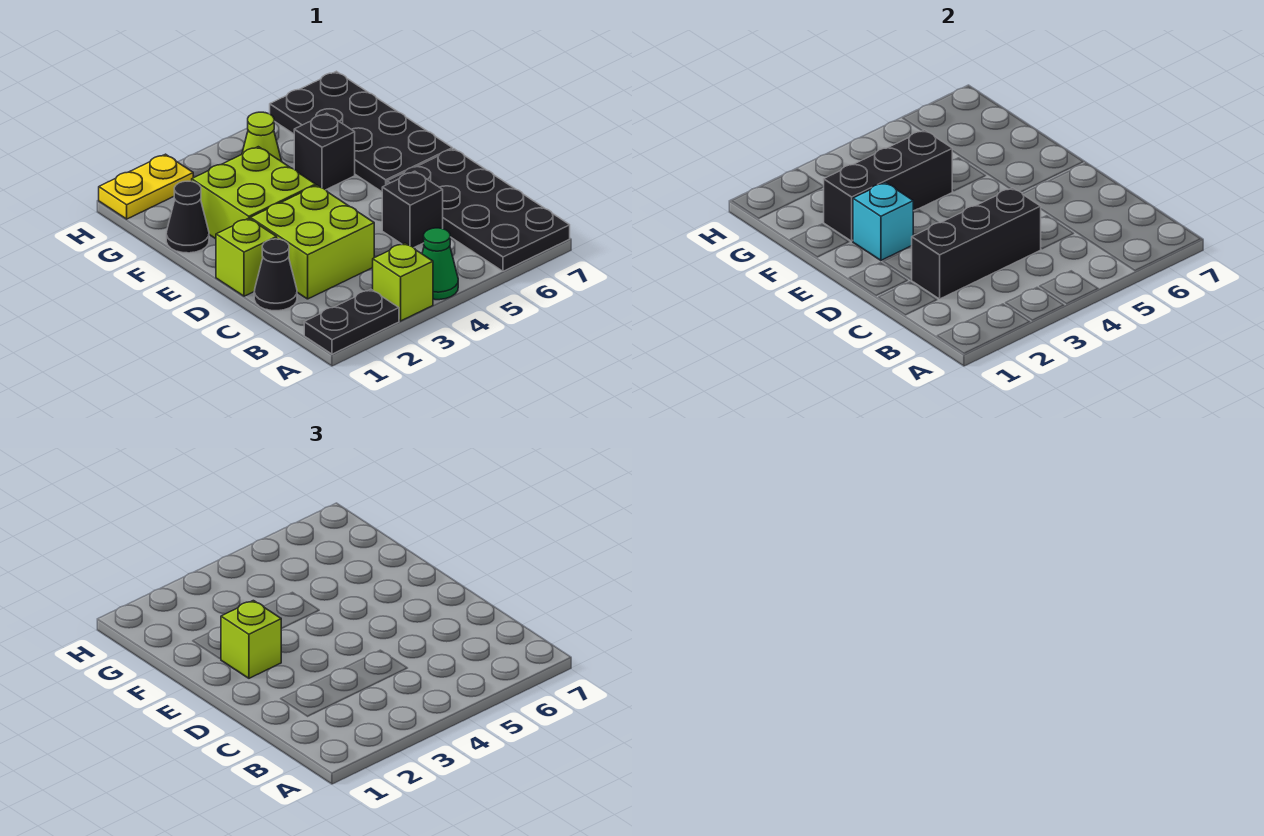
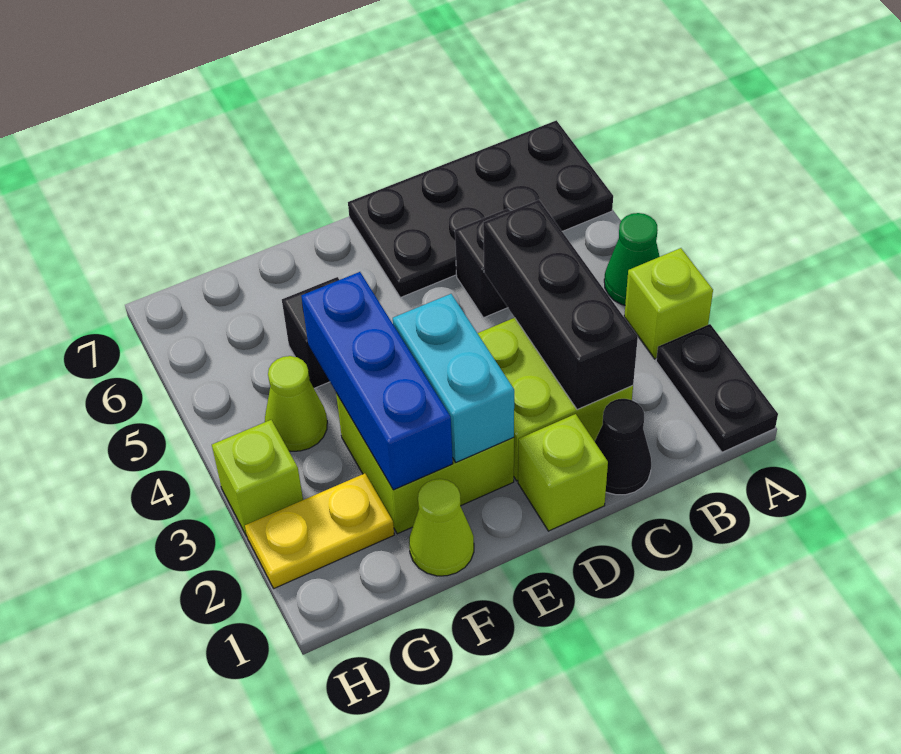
cyan 1x1 brick [853,183,913,260] -> cyan 1x2 brick [393,294,514,462]
lime 1x1 brick [221,601,282,678] -> lime 1x1 brick moved to [212,420,303,536]
black 2x4 plate [270,71,452,192] -> none
black 1x1 cone [166,181,209,253] -> lime 1x1 cone [409,479,474,576]
black 1x3 brick [824,130,952,241] -> blue 1x3 brick [301,272,453,490]
yellow 1x2 plate [99,154,193,219] -> yellow 1x2 plate turned to [245,473,394,588]

